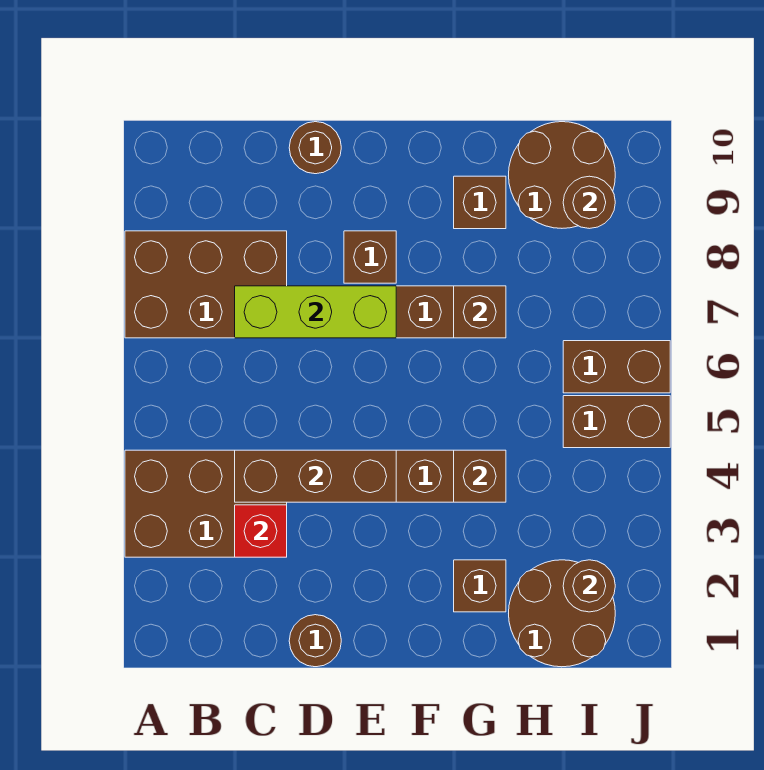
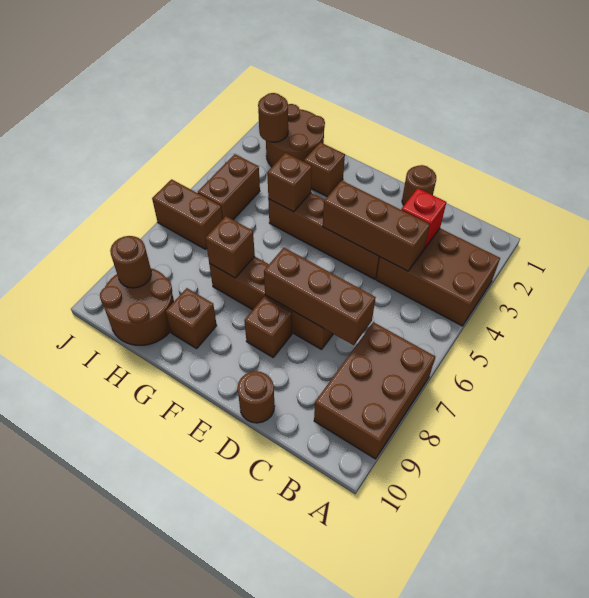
brown 2x3 brick [125,231,287,338] -> brown 2x3 brick turned to [314,322,435,459]
lime 1x3 brick [235,286,396,338] -> brown 1x3 brick [264,248,376,345]
brown 1x2 brick [563,396,670,448] -> brown 1x2 brick turned to [198,154,260,220]

